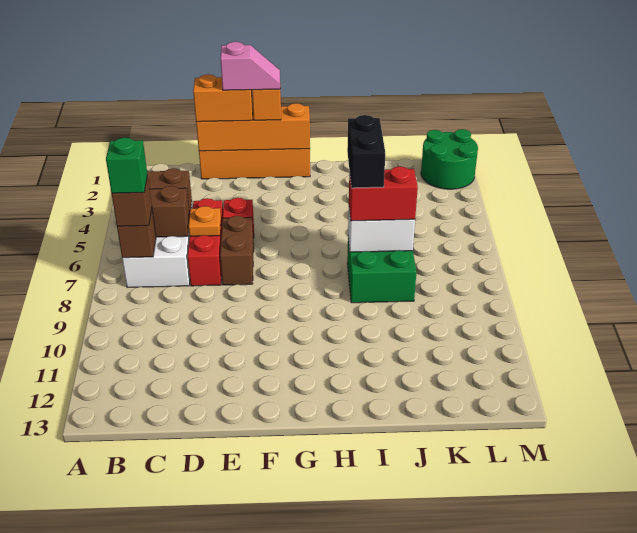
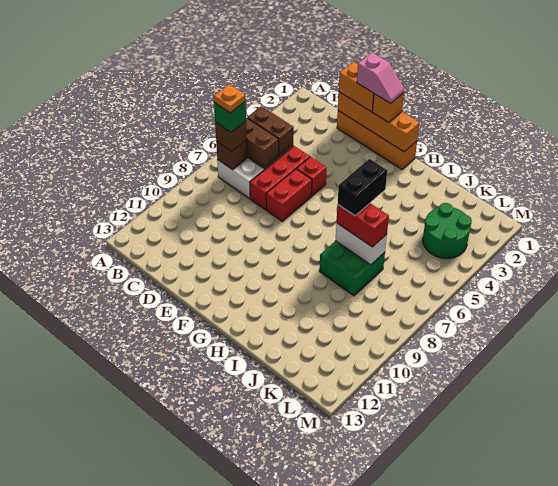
orange 1x1 plate [189,206,221,236] -> orange 1x1 plate moved to [214,84,246,113]
brown 1x2 brick [220,216,254,285] -> red 1x2 brick [266,169,312,221]
green 2x2 round brick [421,129,478,189] -> green 2x2 round brick moved to [423,203,472,258]

